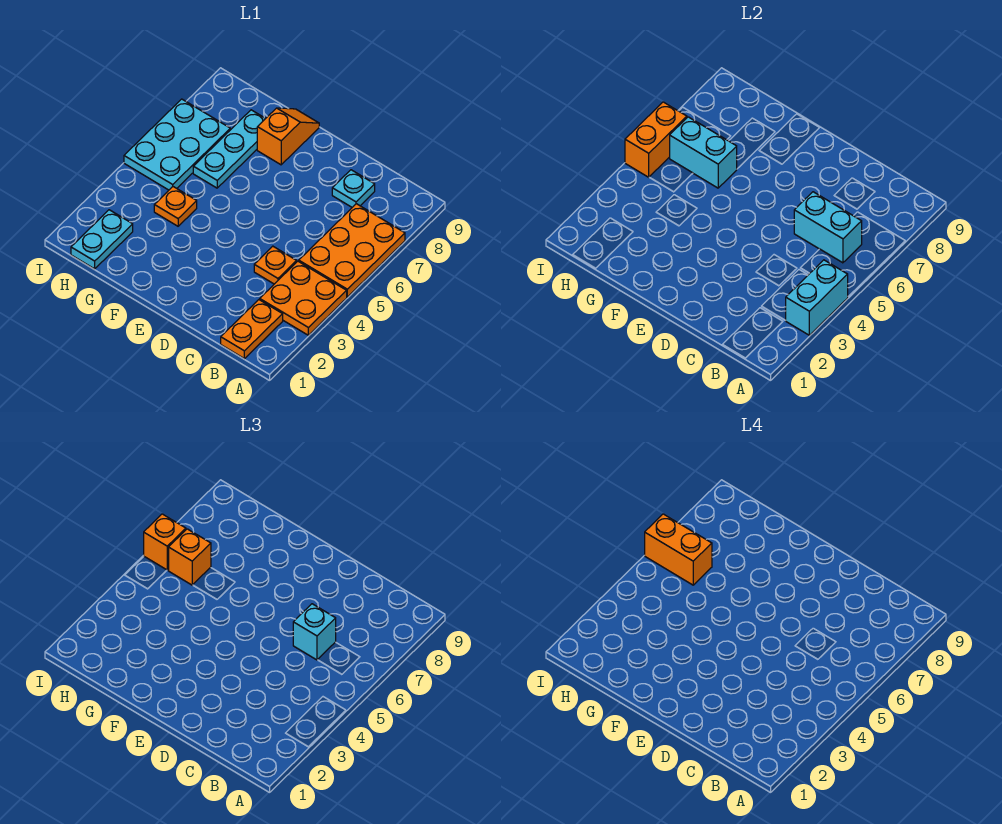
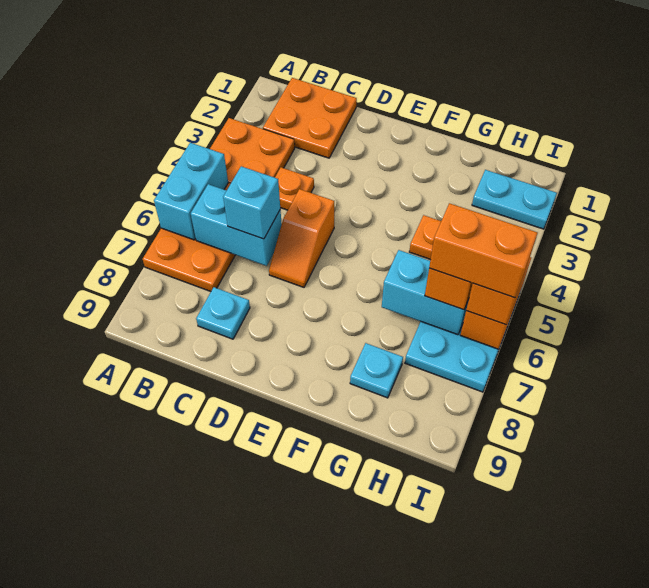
cyan 1x2 brick [785,260,848,335] -> cyan 1x2 brick moved to [154,143,228,240]
orange 1x2 plate [221,300,283,359] -> orange 2x2 plate [263,78,357,158]
orange 1x2 slope [257,108,319,165] -> orange 1x2 slope moved to [269,189,334,287]
cyan 1x3 plate [193,110,266,188] -> cyan 1x1 plate [350,343,403,398]
cyan 1x2 plate [71,210,133,269] -> cyan 1x2 plate turned to [472,170,557,229]

